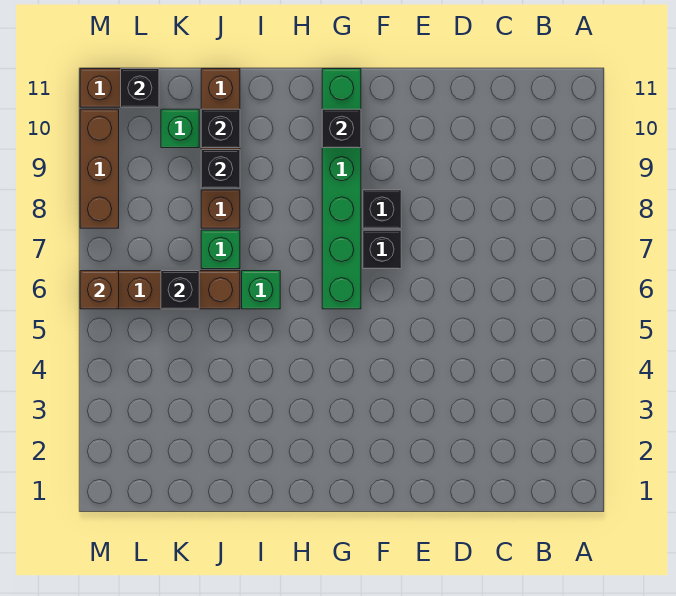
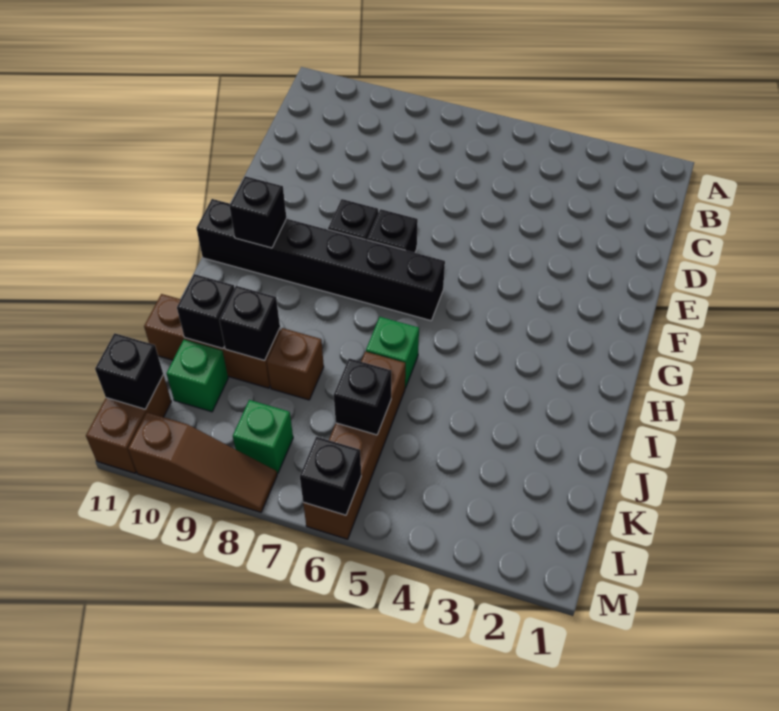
green 1x6 brick [322,69,361,309] -> black 1x6 brick [196,199,445,321]
green 1x1 brick [201,230,240,269] -> green 1x1 brick moved to [233,400,293,474]
brown 1x1 brick [80,271,119,309] -> black 1x1 brick [300,437,361,515]
brown 1x3 brick [80,109,119,228] -> brown 1x3 slope [128,412,277,512]

